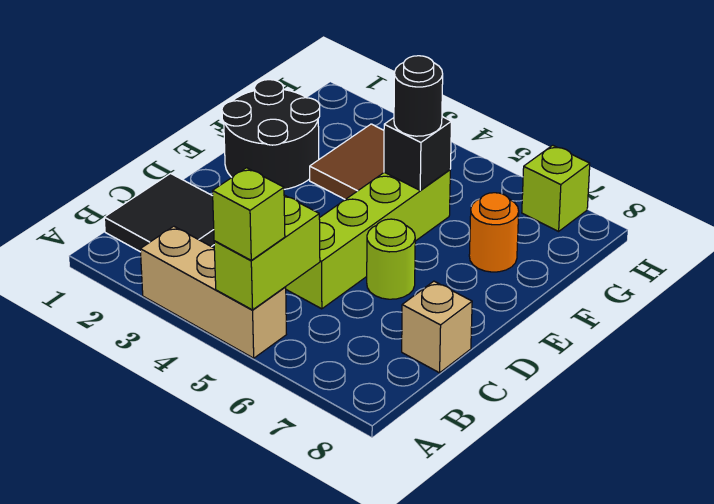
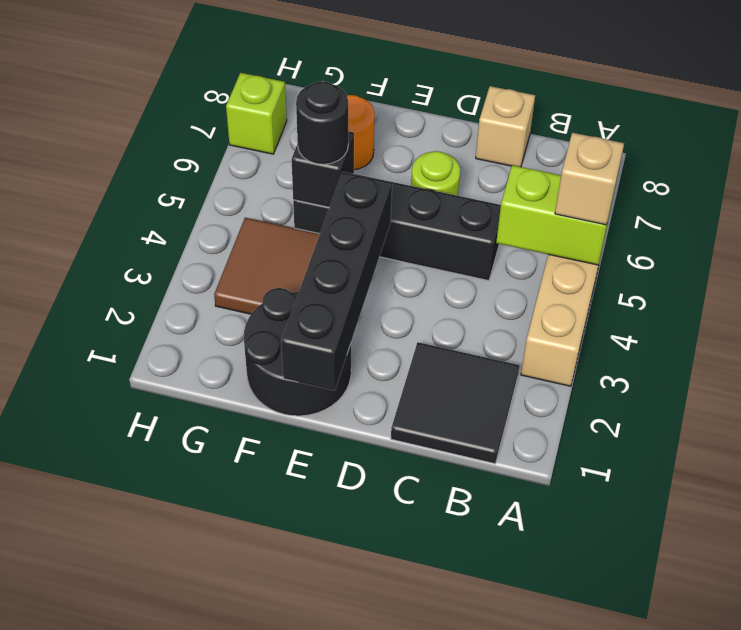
lime 1x1 brick [213,168,285,261] -> tan 1x1 brick [555,133,624,225]
lime 1x4 brick [286,170,450,309] -> black 1x4 brick [293,174,501,281]
none -> black 1x4 brick [281,172,392,391]

